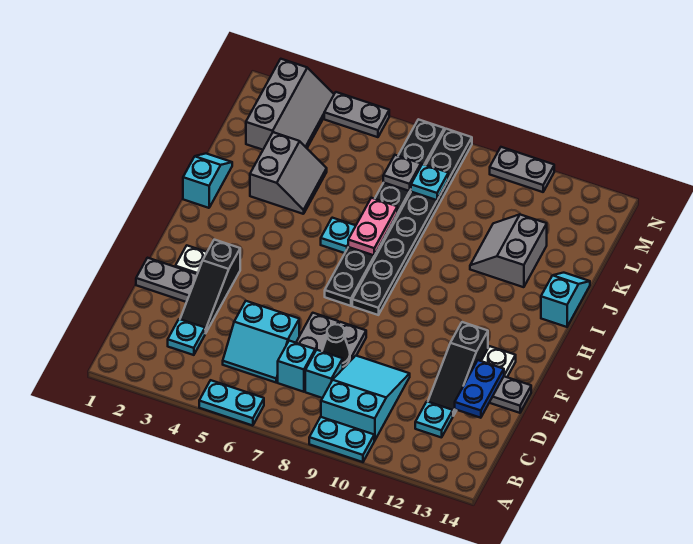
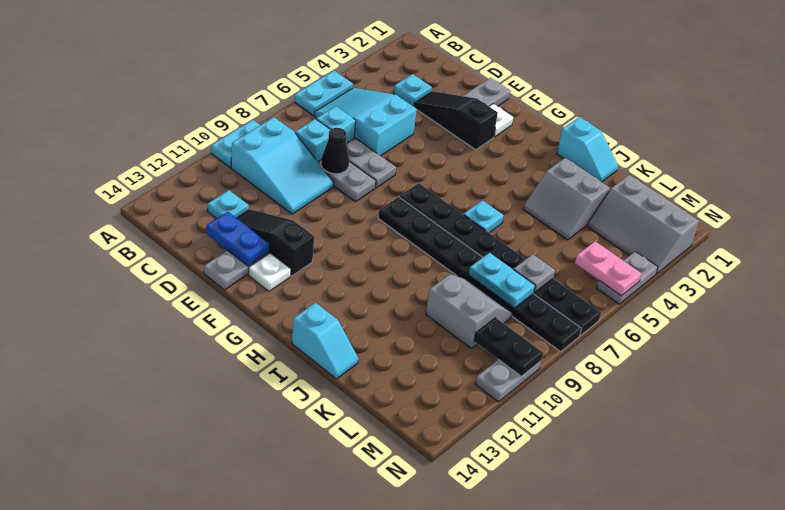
cyan 2x2 slope [223,301,299,382] -> cyan 2x3 slope [315,88,417,156]
pink 1x2 plate [348,198,397,255] -> pink 1x2 plate moved to [575,241,642,296]
grey 2x2 slope [470,215,547,287] -> grey 2x2 slope moved to [426,274,513,348]
cyan 1x1 plate [411,164,448,200] -> cyan 1x2 plate [469,253,535,308]
none -> black 1x2 plate [474,318,543,376]

